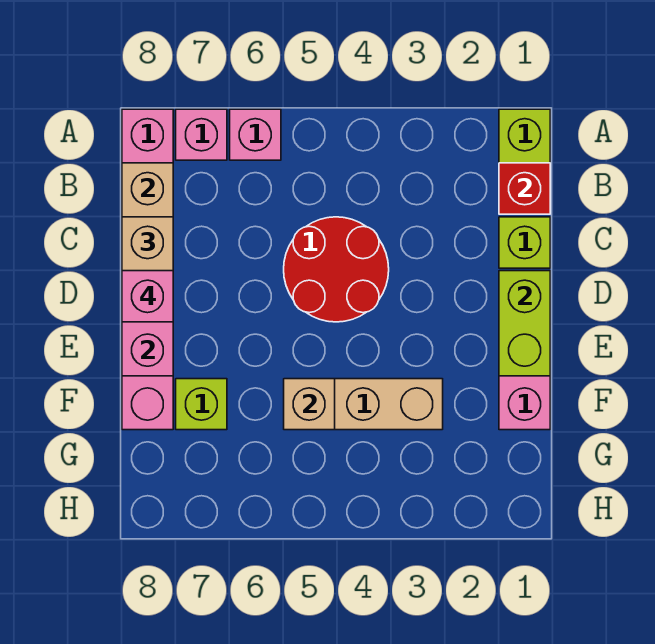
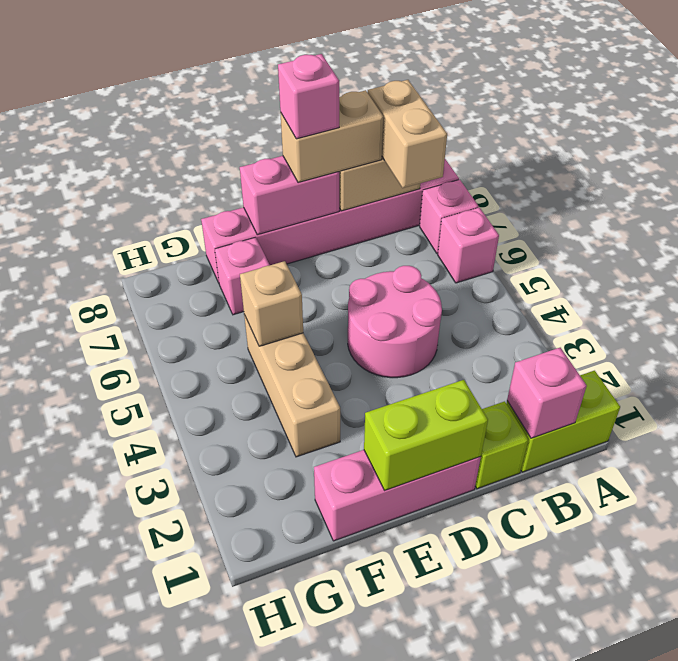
red 1x1 brick [499,163,550,214] -> pink 1x1 brick [507,348,587,438]
none -> tan 1x2 brick [368,80,447,188]
red 2x2 round brick [284,217,389,322] -> pink 2x2 round brick [348,266,442,378]
lime 1x1 brick [176,379,227,430] -> pink 1x1 brick [215,237,270,315]

